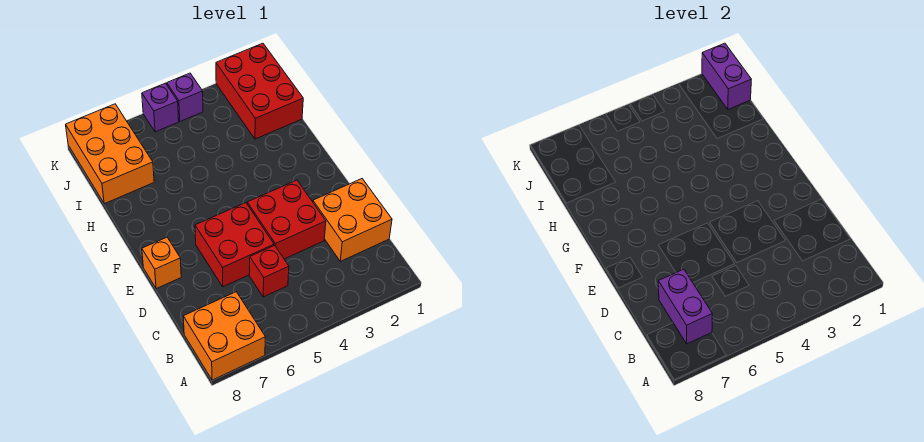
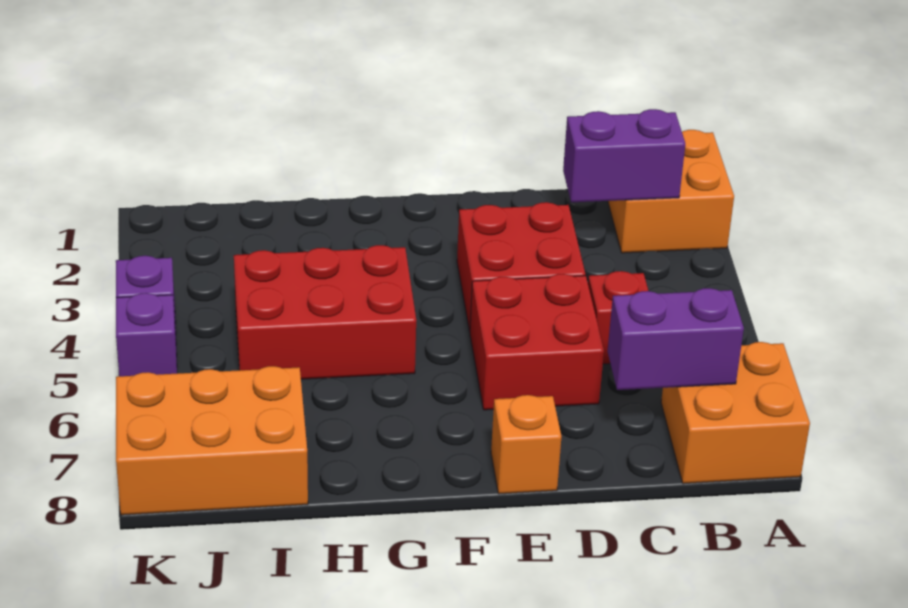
orange 2x2 brick [313,179,392,261] -> orange 2x2 brick moved to [608,130,734,253]
red 2x3 brick [216,43,303,139] -> red 2x3 brick moved to [234,245,416,379]
purple 1x2 brick [702,43,751,109] -> purple 1x2 brick moved to [563,109,685,202]

